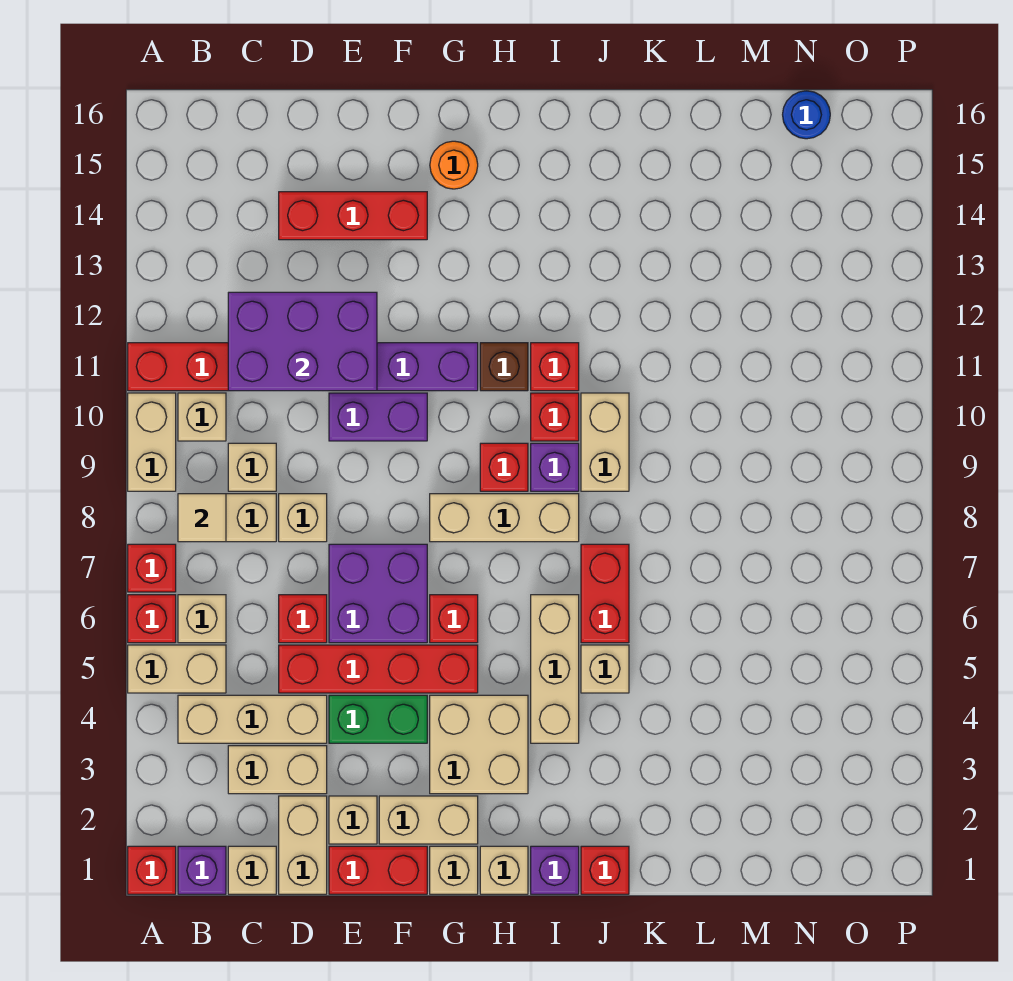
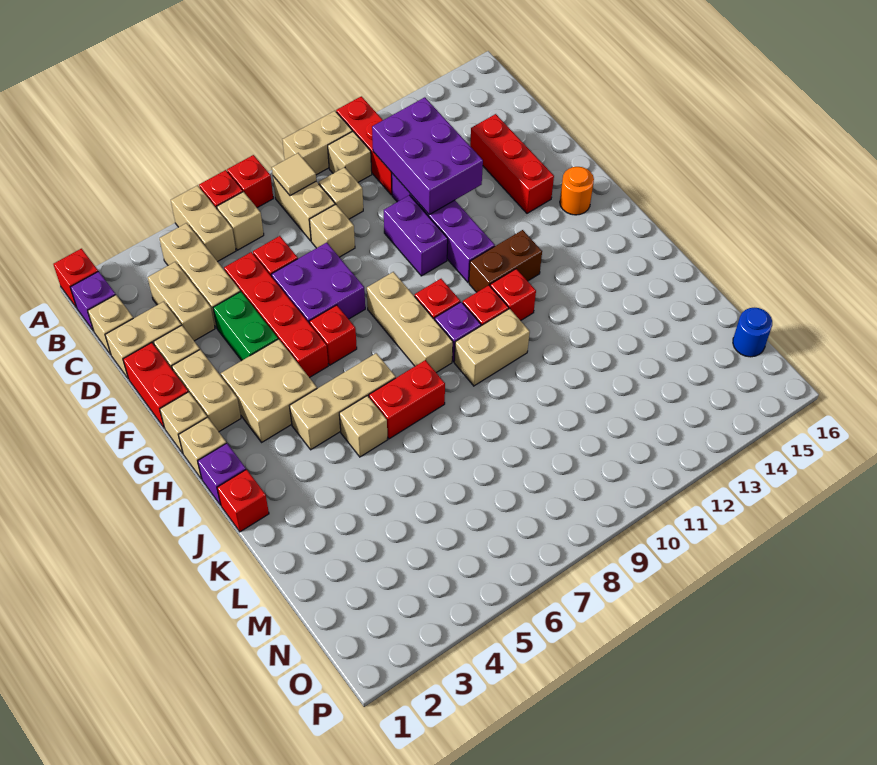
brown 1x1 brick [480,343,528,391] -> brown 1x2 brick [469,230,542,292]

